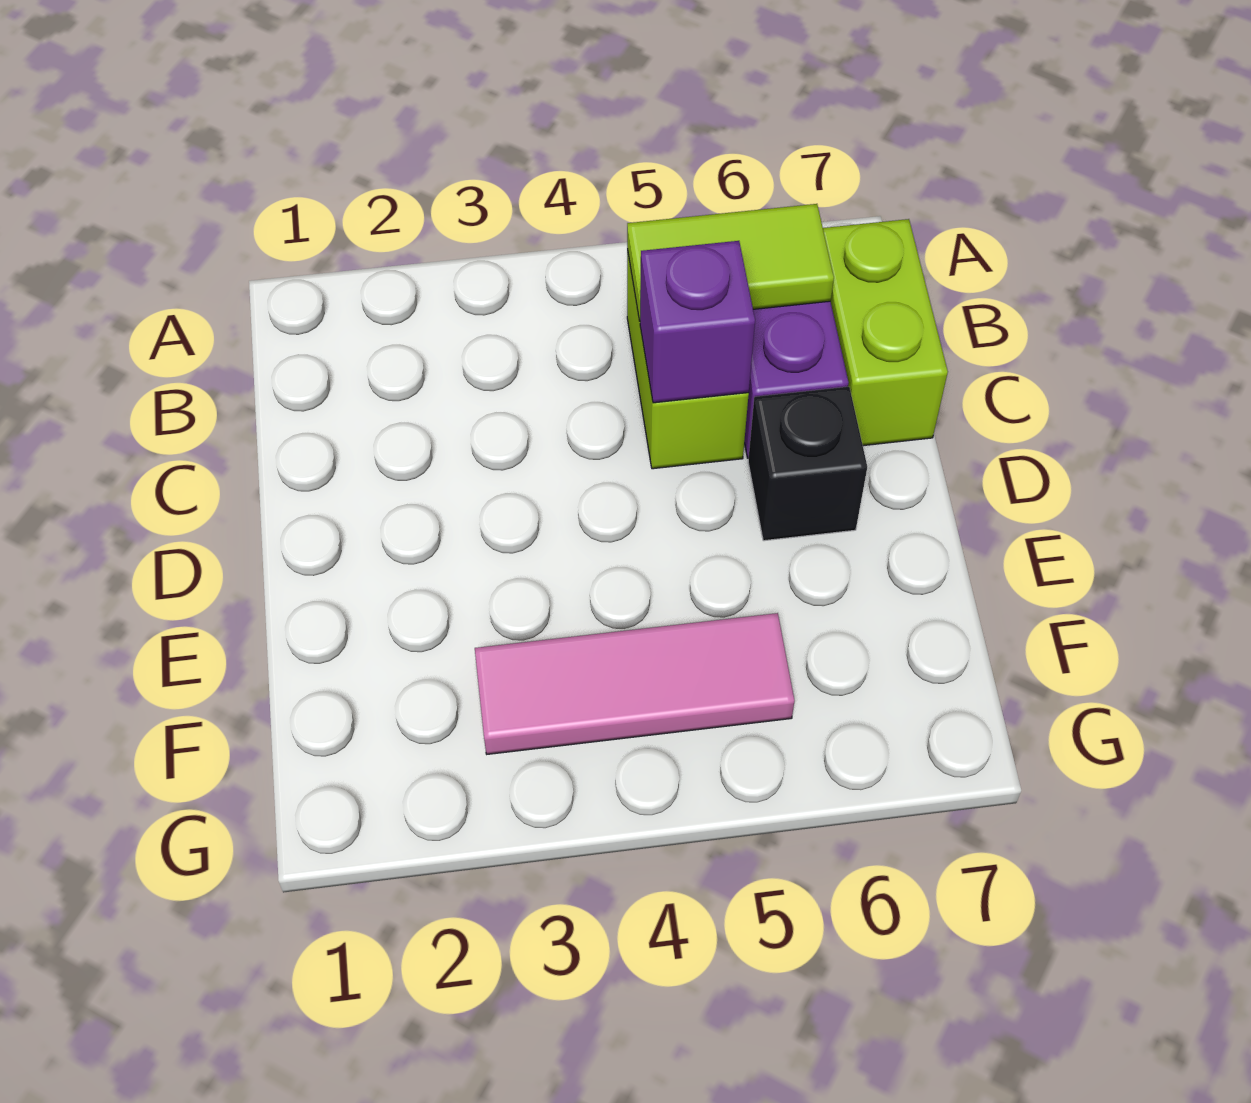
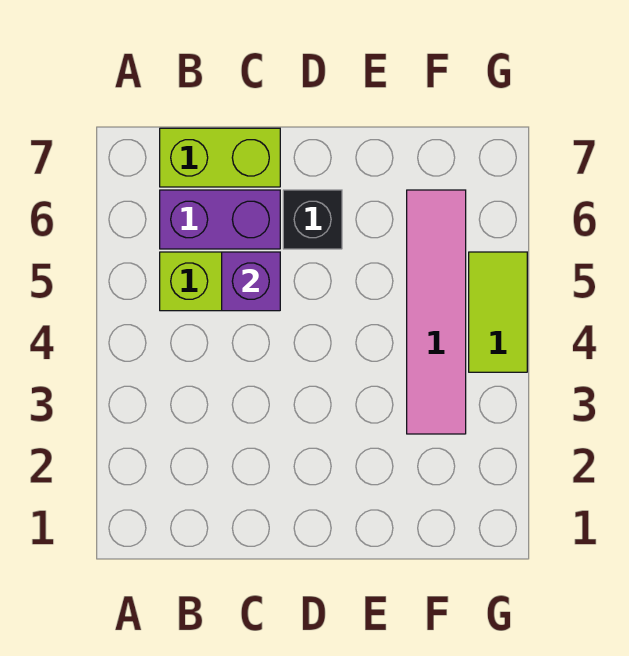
lime 1x2 tile [627,204,834,321] -> lime 1x2 tile moved to [469,252,527,372]
pink 1x3 tile [475,613,794,754] -> pink 1x4 tile [407,190,466,434]

